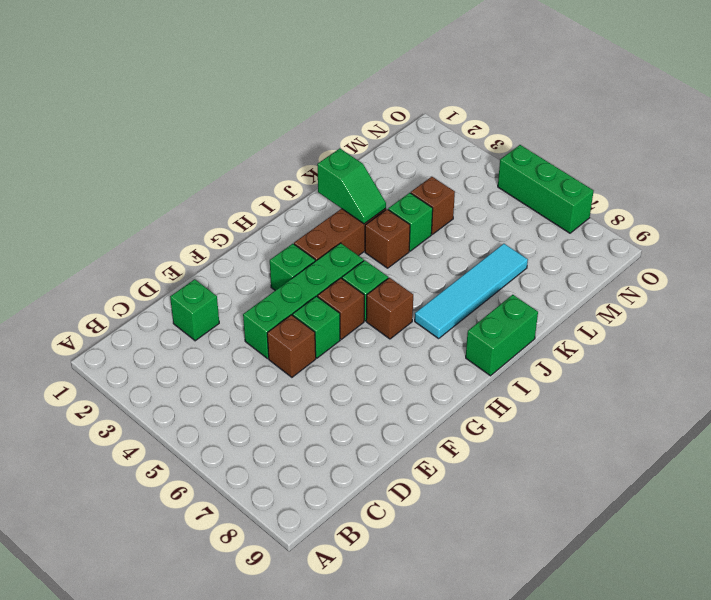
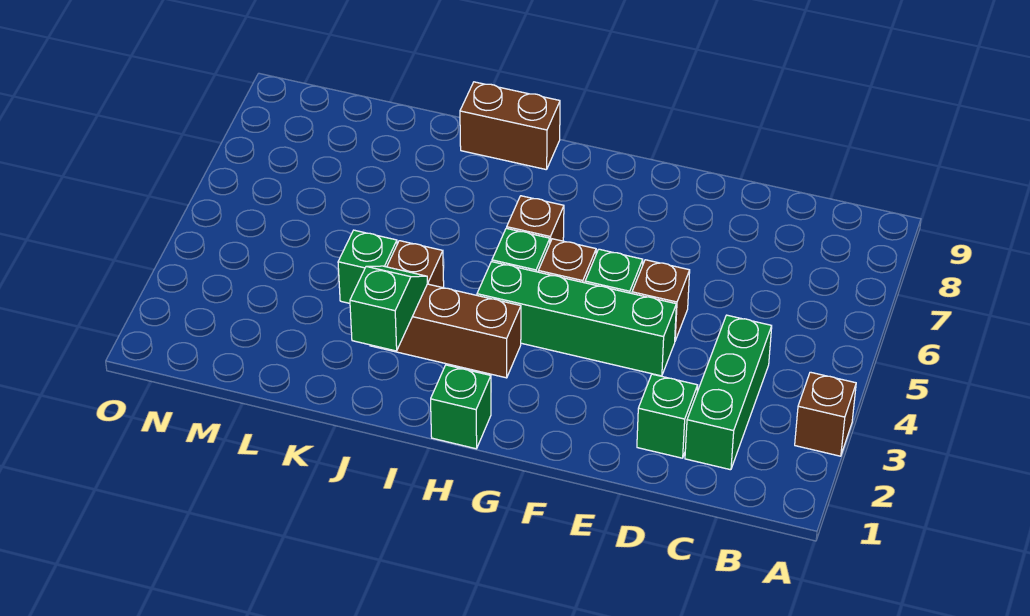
green 1x1 brick [270,244,315,290] -> green 1x1 brick moved to [431,365,491,449]
cyan 1x4 tile [415,244,528,339] -> none
green 1x2 brick [466,295,538,376] -> brown 1x2 brick [460,82,560,170]
brown 1x1 brick [411,177,455,234] -> brown 1x1 brick moved to [795,372,856,456]
green 1x3 brick [498,145,593,233] -> green 1x3 brick moved to [685,315,772,470]

